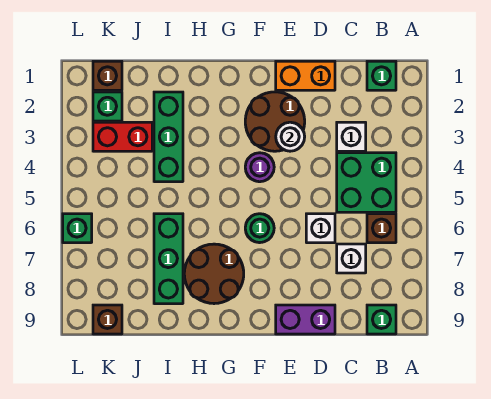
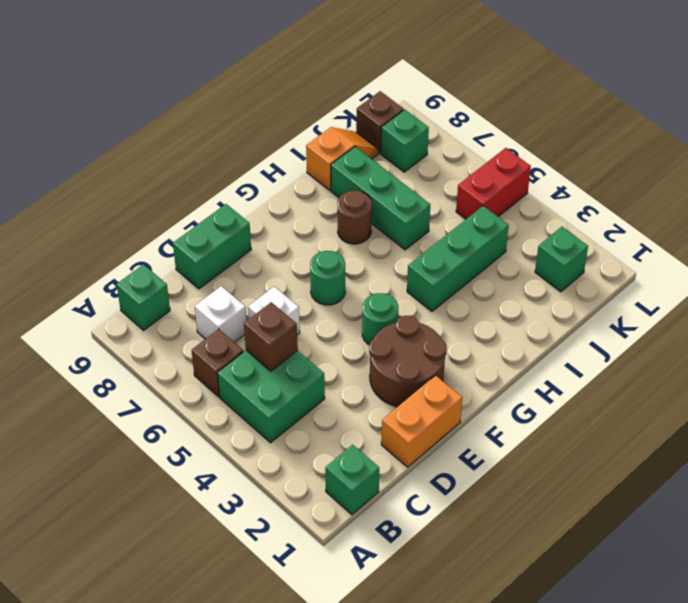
white 1x1 brick [337,122,366,151] -> none
purple 1x2 brick [276,305,335,334] -> green 1x2 brick [173,204,251,289]
white 1x1 round brick [276,122,305,151] -> none
purple 1x1 round brick [245,153,274,182] -> green 1x1 round brick [362,293,398,345]
brown 2x2 round brick [184,244,244,304] -> brown 1x1 round brick [338,191,372,244]
green 1x3 brick [154,92,183,182] -> green 1x3 brick turned to [407,206,509,311]
none -> orange 1x2 slope [306,127,378,190]
red 1x2 brick [93,122,152,151] -> red 1x2 brick moved to [456,148,531,219]
brown 1x1 brick [93,61,122,90] -> brown 1x1 brick moved to [244,302,298,371]
green 1x1 brick [63,214,92,243] -> green 1x1 brick moved to [381,110,429,172]

